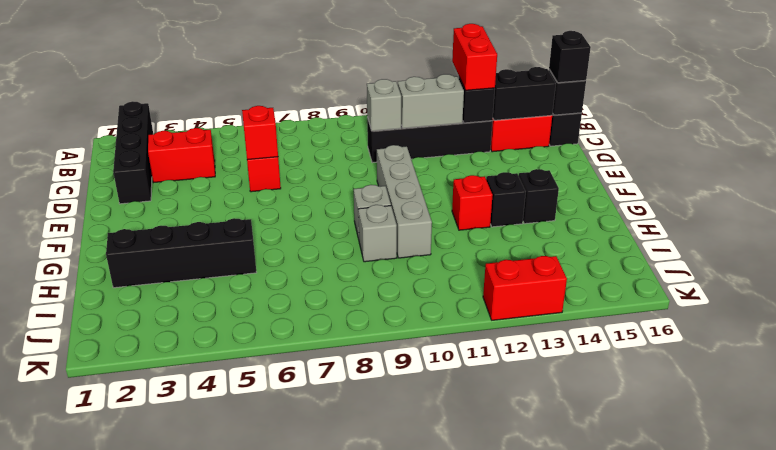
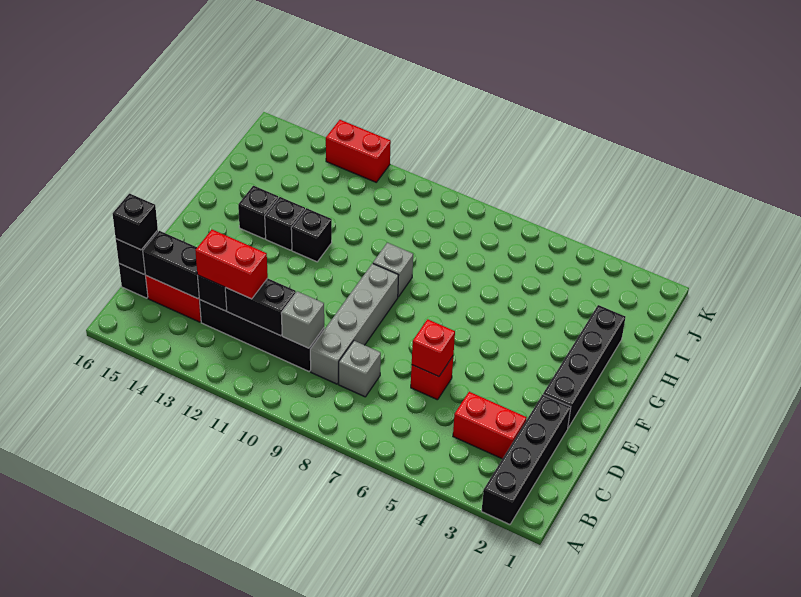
red 1x2 brick [452,24,497,90] -> red 1x2 brick turned to [195,230,268,299]
grey 1x2 brick [398,74,464,128] -> black 1x2 brick [225,278,296,336]
grey 1x4 brick [377,145,432,258] -> grey 1x4 brick moved to [310,263,399,384]
red 1x1 brick [452,175,493,230] -> black 1x1 brick [291,208,332,262]
black 1x4 brick [106,218,256,288] -> black 1x4 brick turned to [543,305,625,428]
grey 1x1 brick [358,205,397,262] -> grey 1x1 brick moved to [339,341,381,397]

